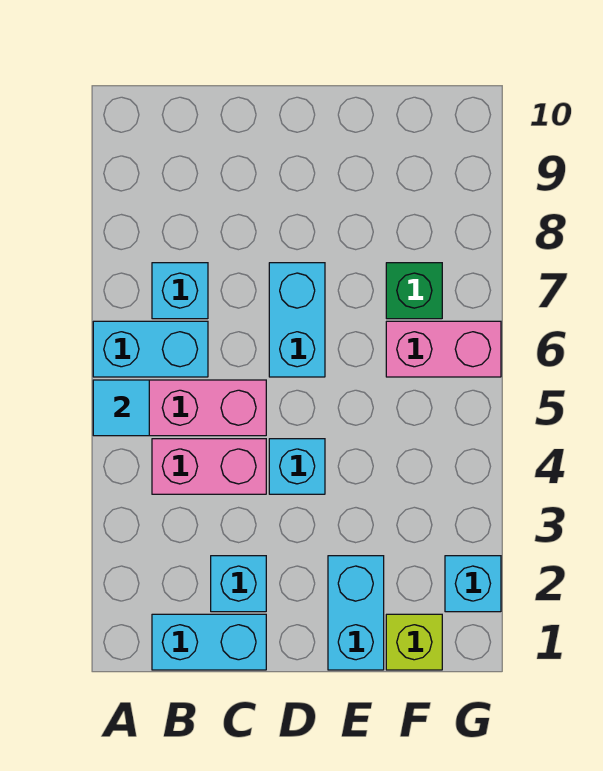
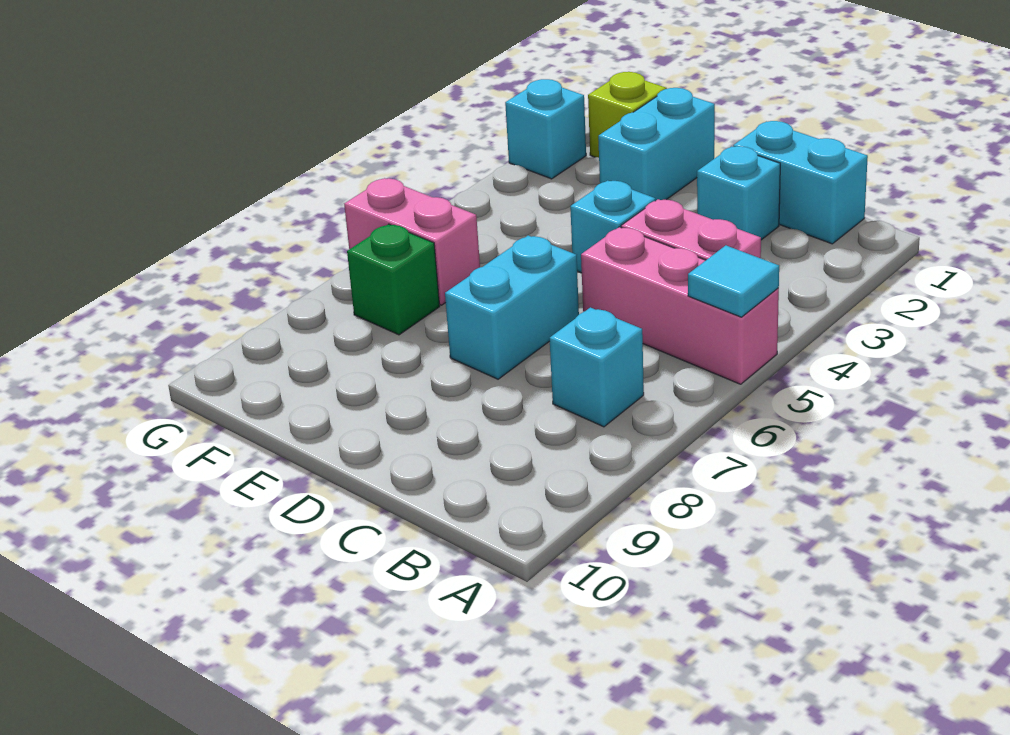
cyan 1x2 brick [93,321,208,377] -> none

